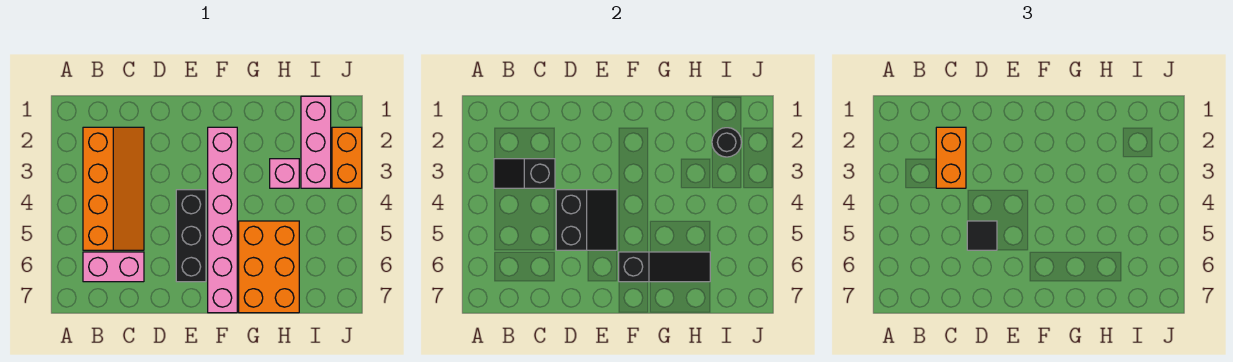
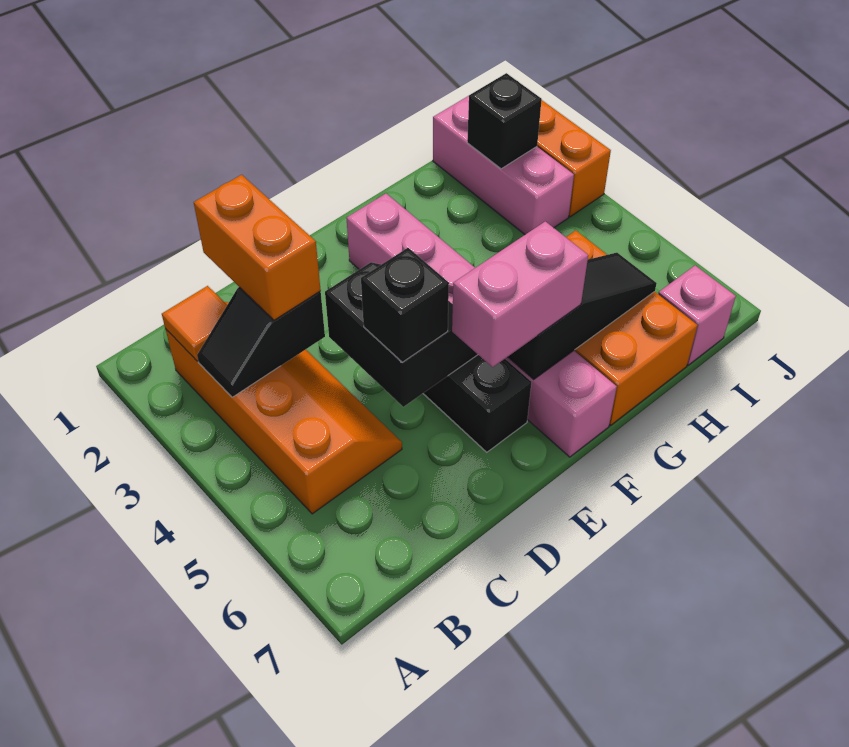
none -> orange 1x1 tile [162,286,227,361]
pink 1x2 brick [83,252,144,282] -> pink 1x2 brick moved to [452,221,588,367]
black 1x1 tile [967,221,997,250] -> black 1x1 brick [361,248,449,362]
pink 1x1 brick [270,159,299,188] -> pink 1x1 brick moved to [658,265,736,365]
black 1x1 round brick [712,128,742,157] -> black 1x1 brick [467,73,542,169]

